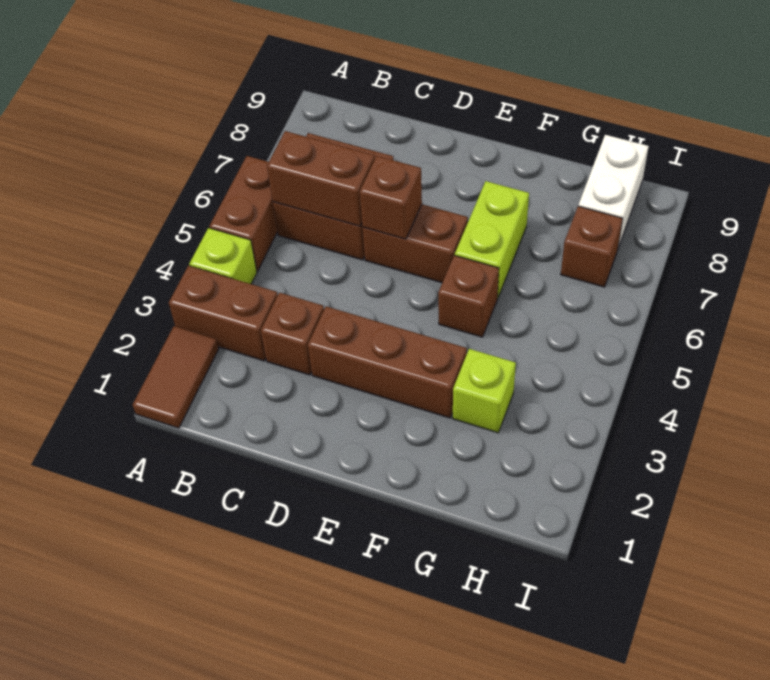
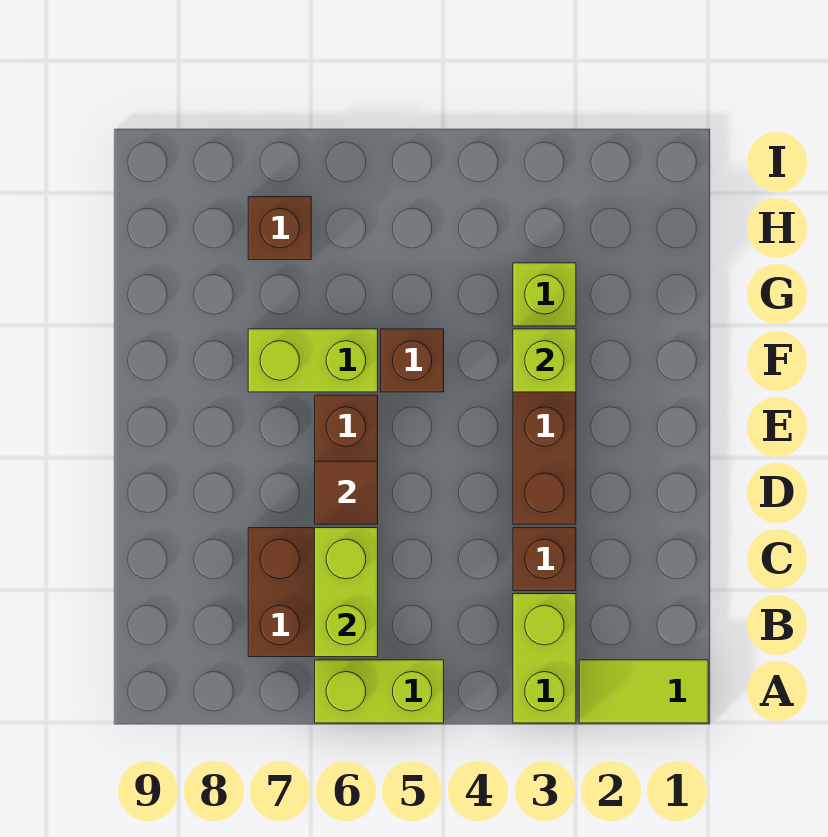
brown 1x2 tile [133,326,219,428] -> lime 1x2 tile [579,660,708,723]
brown 1x2 brick [169,266,278,361] -> lime 1x2 brick [513,594,576,723]
lime 1x1 brick [189,228,257,284] -> lime 1x1 brick moved to [513,329,576,392]
brown 1x2 brick [209,156,277,271] -> lime 1x2 brick [315,660,444,723]
brown 1x2 brick [267,131,375,226] -> lime 1x2 brick [315,528,378,657]
brown 1x1 brick [360,156,422,239] -> brown 1x1 tile [315,461,378,524]
white 1x2 brick [578,135,649,248] -> none

